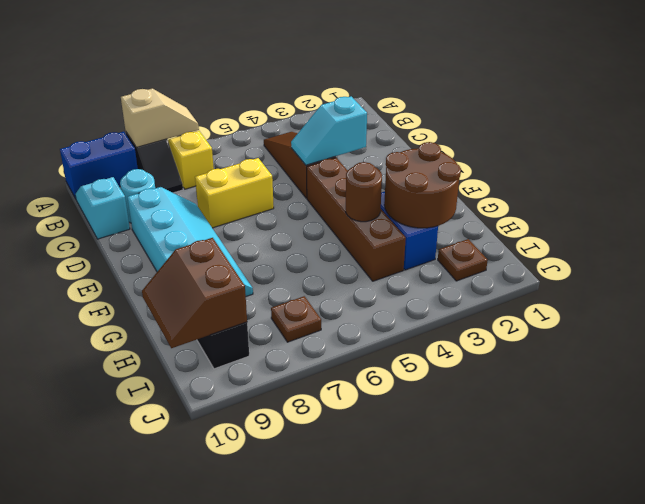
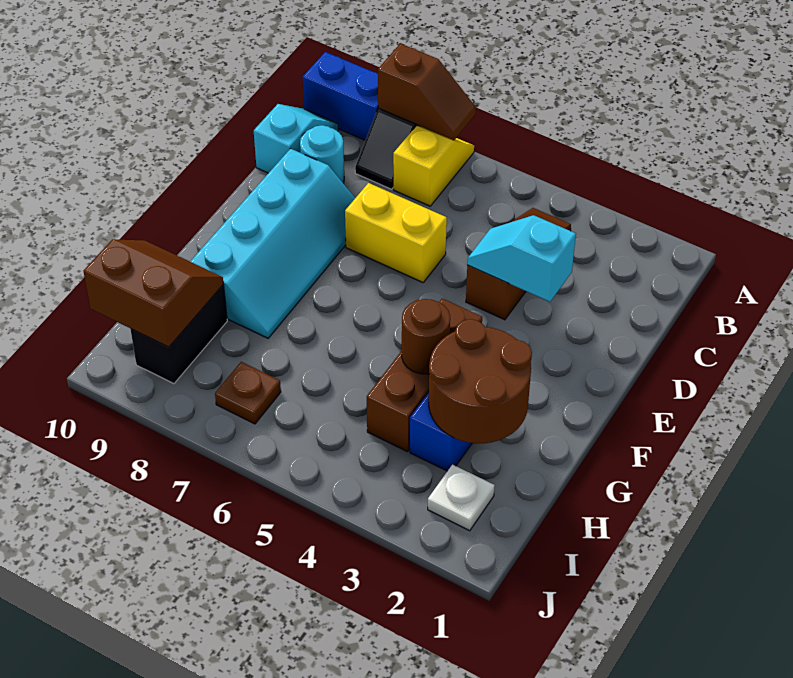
tan 1x2 slope [121,88,199,147] -> brown 1x2 slope [378,44,476,140]
brown 1x4 brick [307,158,406,281] -> brown 1x3 brick [367,299,482,452]
brown 2x2 slope [142,238,247,348] -> brown 2x2 slope turned to [84,239,223,347]
brown 1x1 plate [438,239,488,281] -> white 1x1 plate [428,465,495,531]

